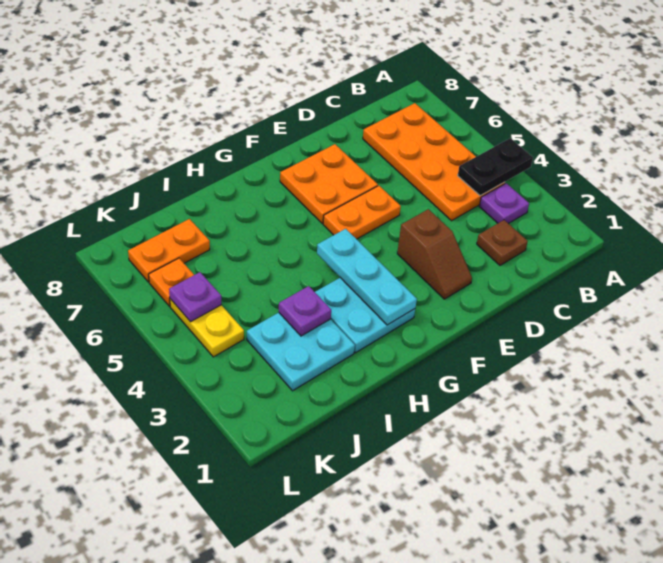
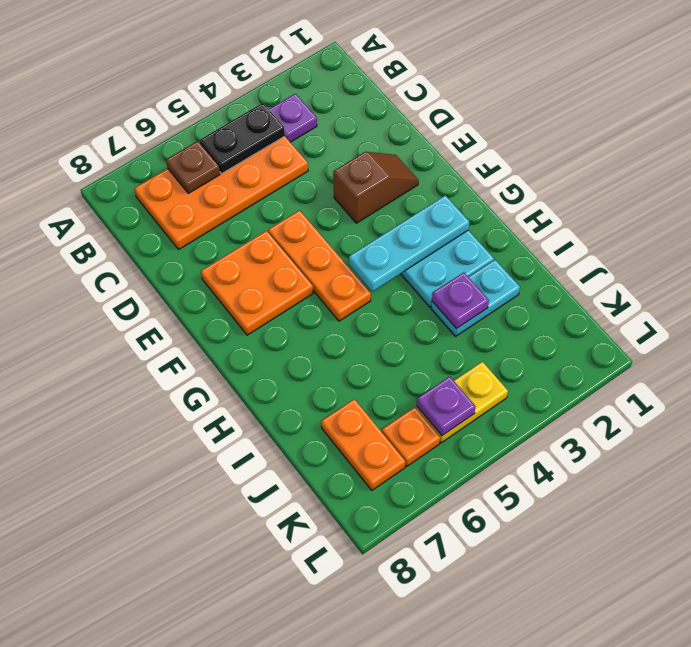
black 1x2 plate [458,138,533,196] -> black 1x2 plate turned to [199,103,285,173]
brown 1x1 plate [477,220,528,265] -> brown 1x1 plate moved to [166,141,220,193]
orange 1x2 plate [323,186,401,239] -> orange 1x3 plate [268,210,371,321]
cyan 2x2 plate [247,313,355,391] -> cyan 1x2 plate [431,260,520,336]

